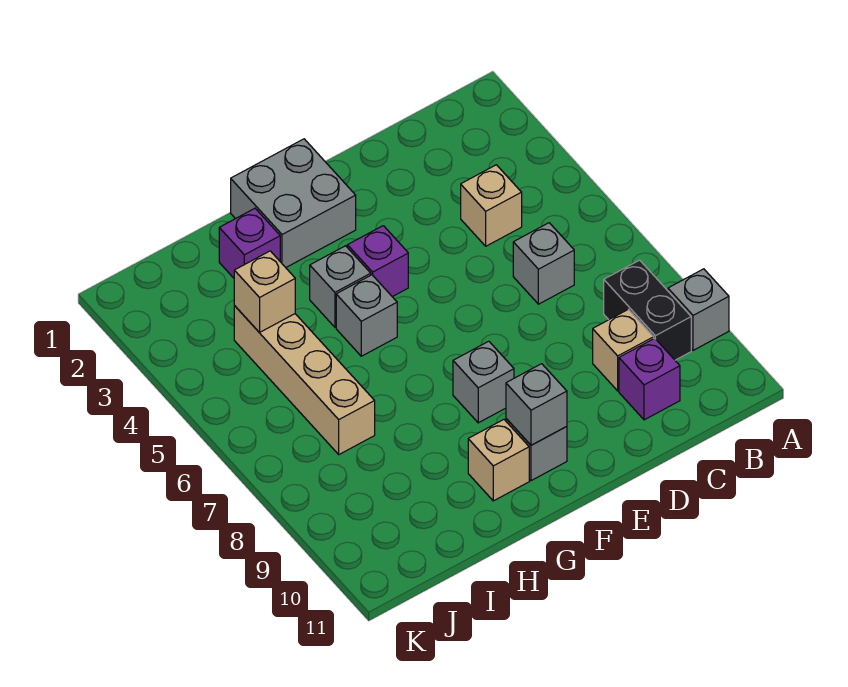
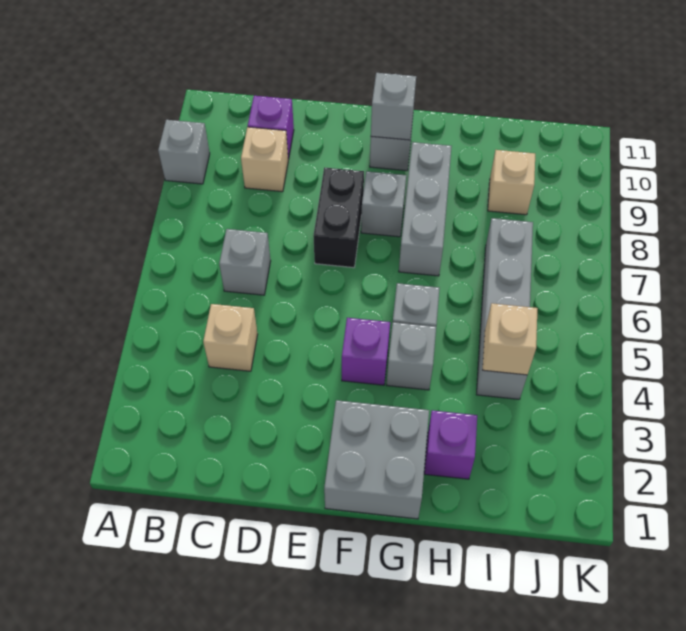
black 1x2 brick [604,260,691,360] -> black 1x2 brick moved to [313,167,364,268]
none -> grey 1x3 brick [399,142,452,276]
tan 1x1 brick [468,420,529,501] -> tan 1x1 brick moved to [488,150,535,215]
tan 1x4 brick [234,306,375,454] -> grey 1x4 brick [476,218,533,399]

